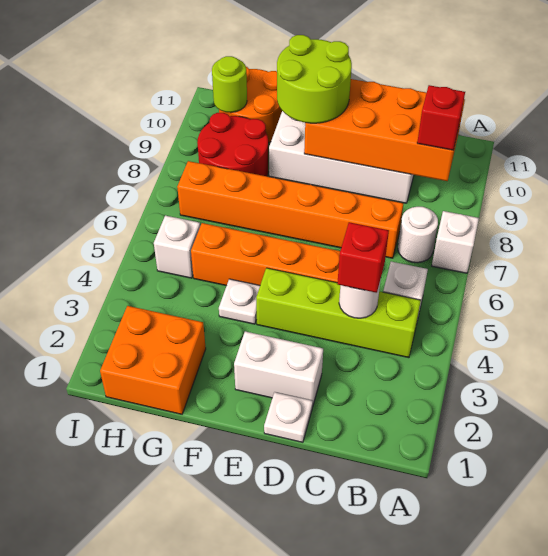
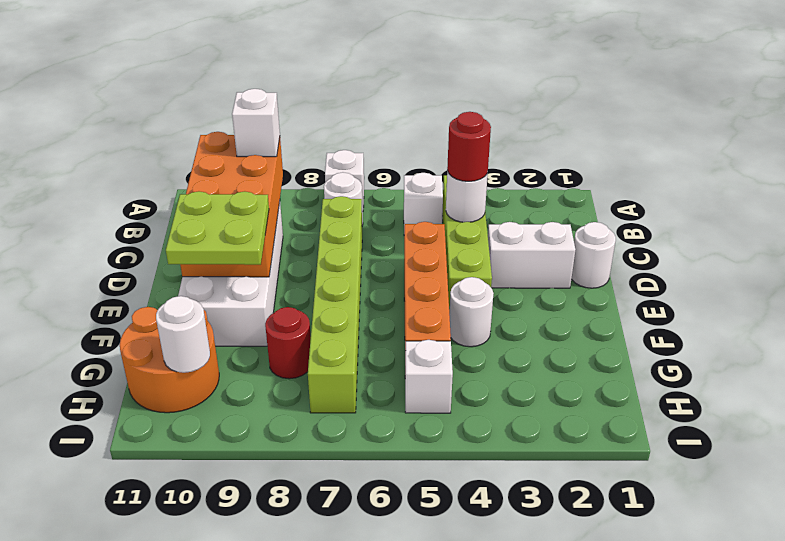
red 1x1 brick [417,85,465,150] -> white 1x1 brick [232,89,280,157]
red 1x1 brick [337,222,389,293] -> red 1x1 round brick [447,112,491,181]
orange 1x6 brick [177,161,404,258] -> lime 1x6 brick [308,196,362,413]
white 1x1 plate [264,392,313,442] -> white 1x1 round brick [572,222,616,288]
white 1x2 brick [234,331,323,407] -> white 1x2 brick turned to [488,222,575,288]
lime 2x2 round brick [277,35,352,123] -> lime 2x2 plate [166,191,269,265]
white 1x1 plate [219,279,260,324] -> white 1x1 round brick [449,277,494,347]
orange 2x2 brick [100,306,206,414] -> none
red 2x2 round brick [197,113,268,176] -> red 1x1 round brick [265,307,311,379]
lime 1x1 round brick [212,56,247,113] -> white 1x1 round brick [156,296,210,373]

